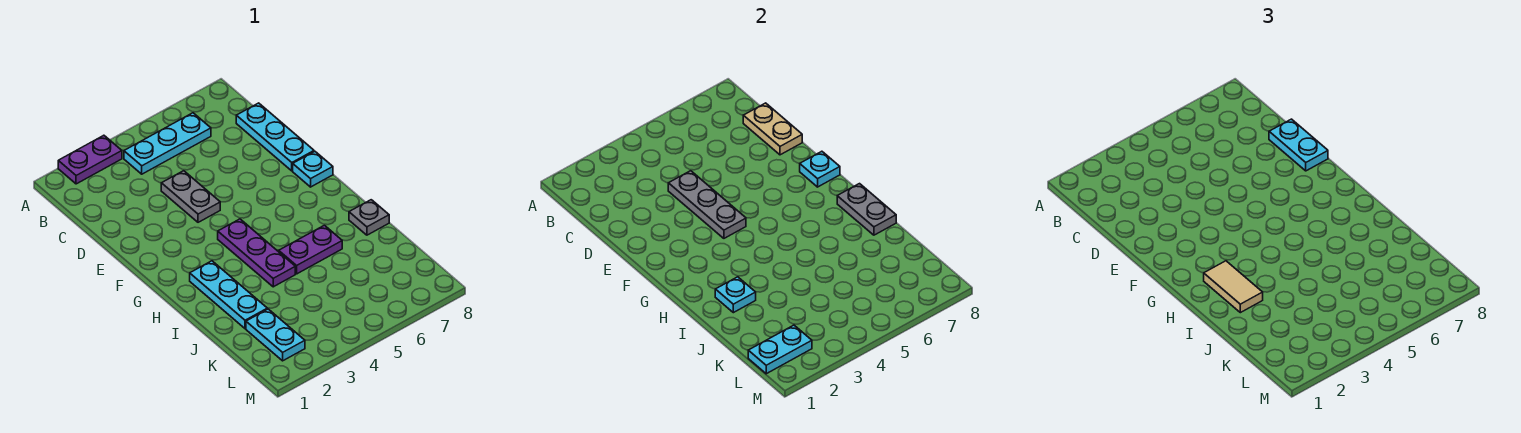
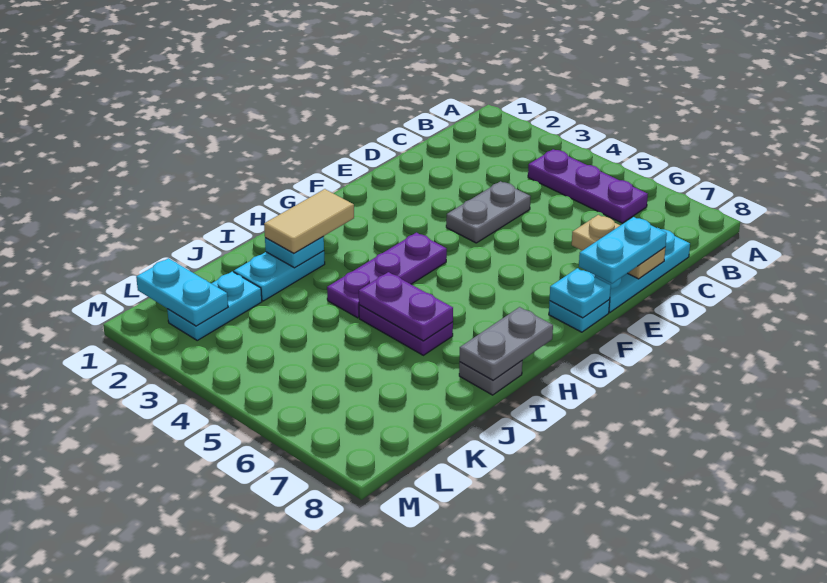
purple 1x2 plate [58,135,122,184] -> purple 1x2 plate moved to [359,272,453,341]
cyan 1x3 plate [124,113,211,174] -> purple 1x3 plate [528,149,648,223]
tan 1x2 plate [743,103,802,155] -> tan 1x2 plate turned to [572,215,665,279]
grey 1x3 plate [668,171,746,238] -> none
cyan 1x3 plate [190,261,267,329] -> cyan 1x2 plate [234,251,325,301]

